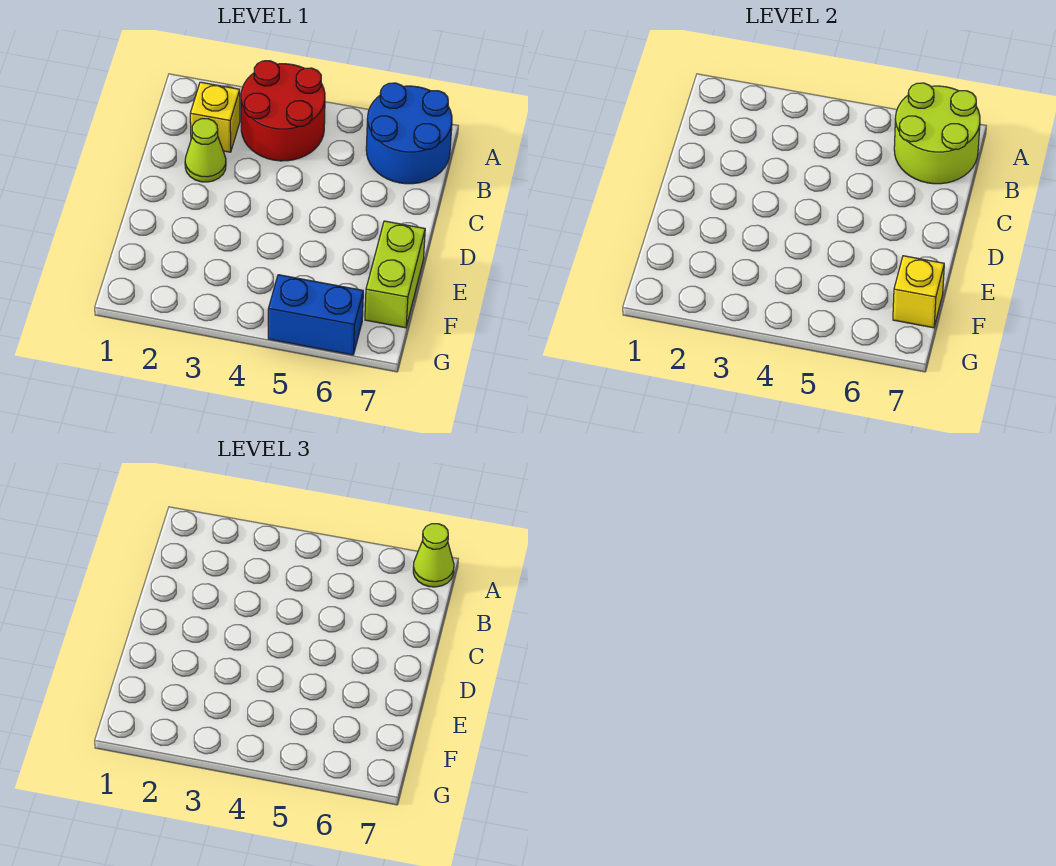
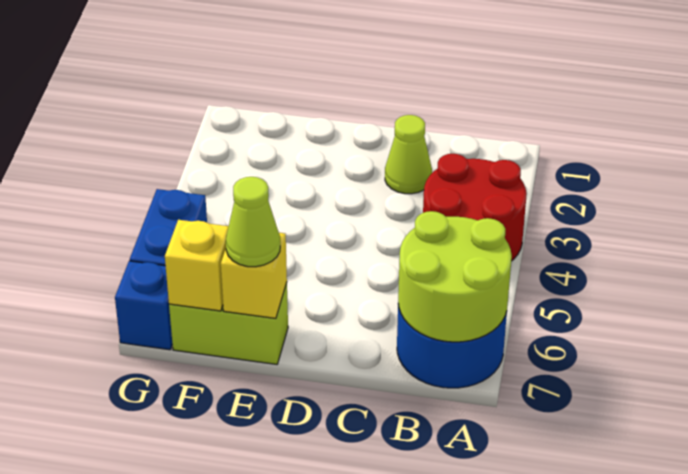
lime 1x1 cone [413,524,454,587] -> lime 1x1 cone moved to [226,177,280,267]
yellow 1x1 brick [190,82,240,152] -> yellow 1x1 brick moved to [221,233,287,318]
none -> blue 1x1 brick [115,261,172,350]

